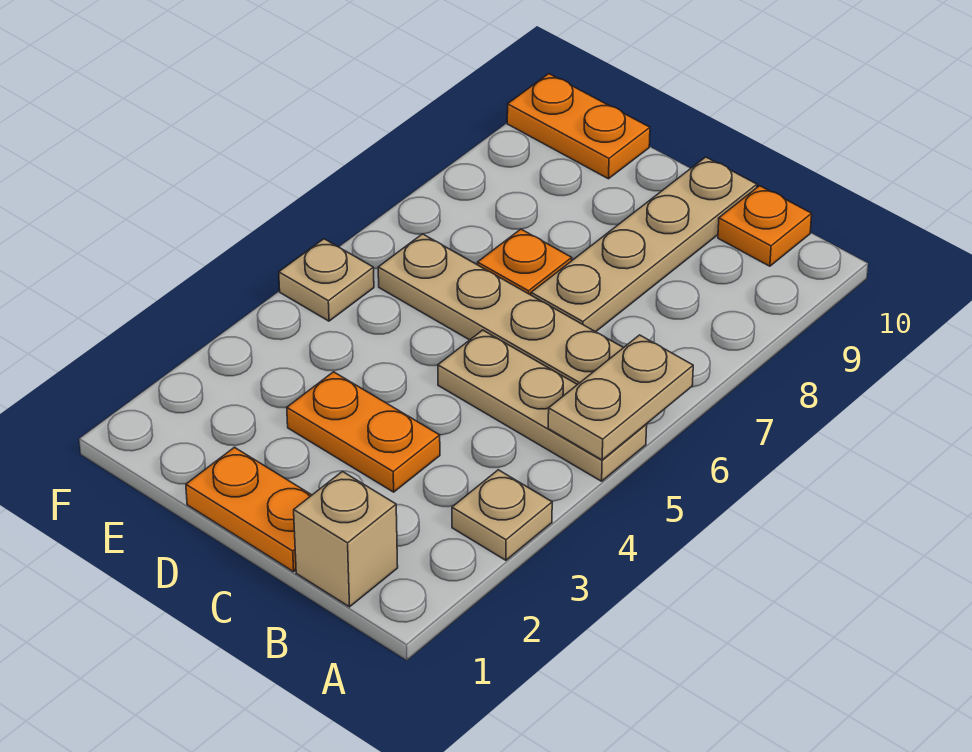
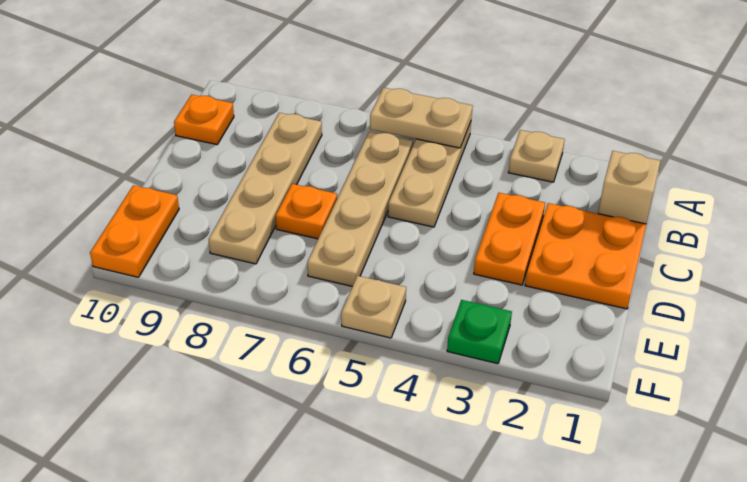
orange 1x2 plate [186,447,312,572] -> orange 2x2 plate [525,203,646,309]
tan 1x4 plate [531,157,757,332] -> tan 1x4 plate turned to [208,113,322,264]
none -> green 1x1 plate [447,300,512,364]

